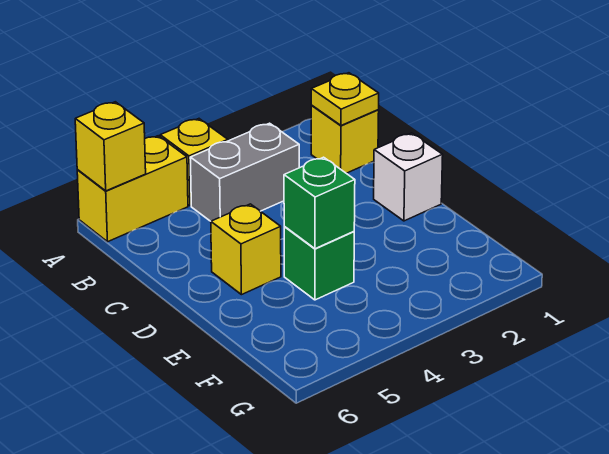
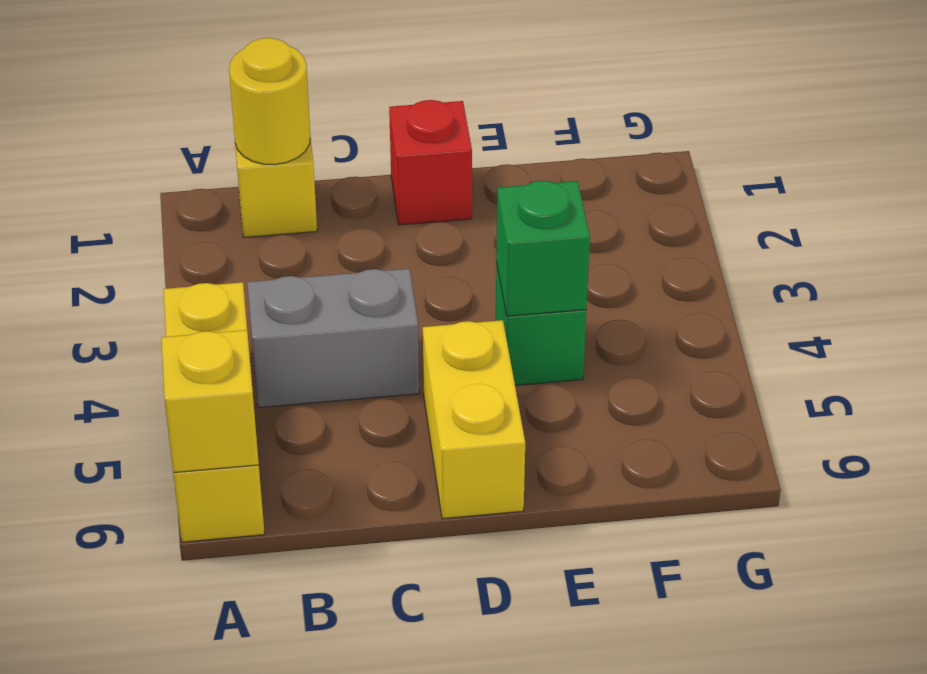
yellow 1x1 plate [311,73,379,125] -> yellow 1x1 round brick [229,38,310,165]
grey 1x2 brick [190,123,299,221] -> grey 1x2 brick turned to [247,269,419,408]
white 1x1 brick [374,133,443,221] -> red 1x1 brick [389,100,472,225]
yellow 1x1 brick [211,204,281,295] -> yellow 1x2 brick [423,320,525,519]

